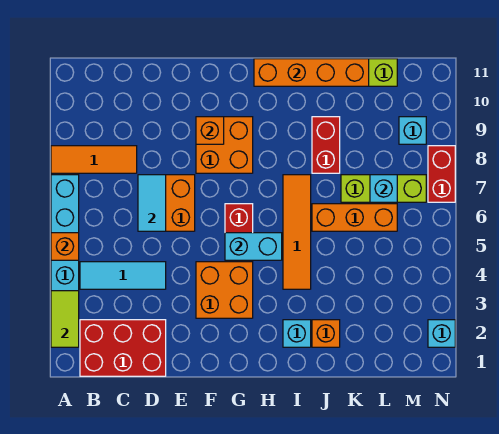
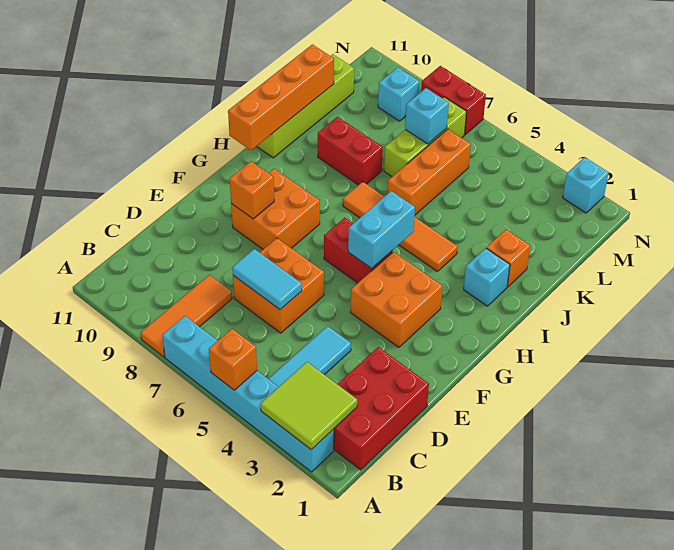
lime 1x2 tile [51,291,79,347] -> lime 2x2 tile [261,362,357,450]

